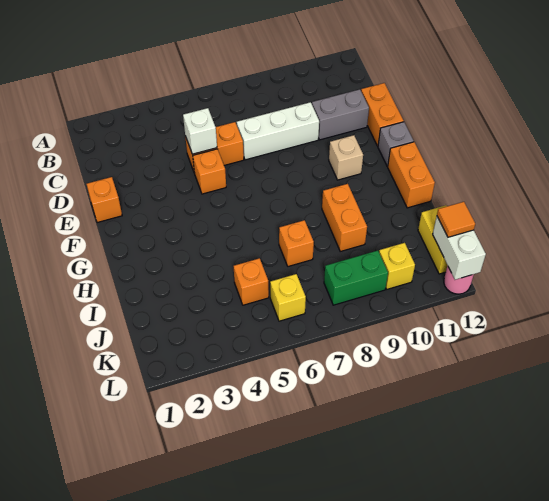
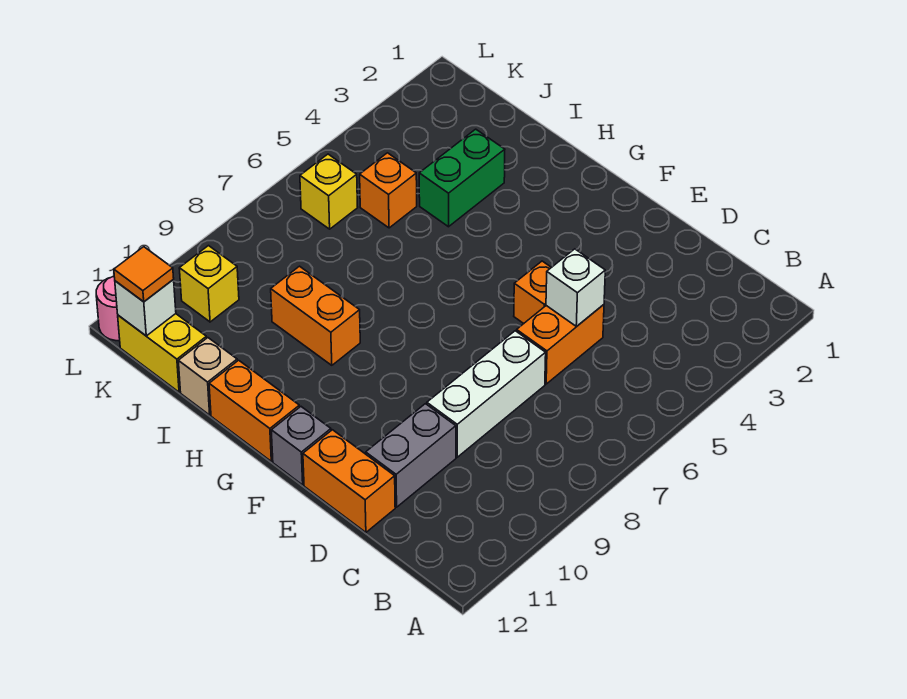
orange 1x1 brick [87,177,122,223] -> none
tan 1x1 brick [329,135,363,180] -> tan 1x1 brick moved to [178,338,237,415]
orange 1x1 brick [279,220,314,266] -> none
green 1x2 brick [324,251,388,305] -> green 1x2 brick moved to [419,129,505,227]
white 1x2 brick [433,217,486,280] -> white 1x1 brick [115,280,176,336]

